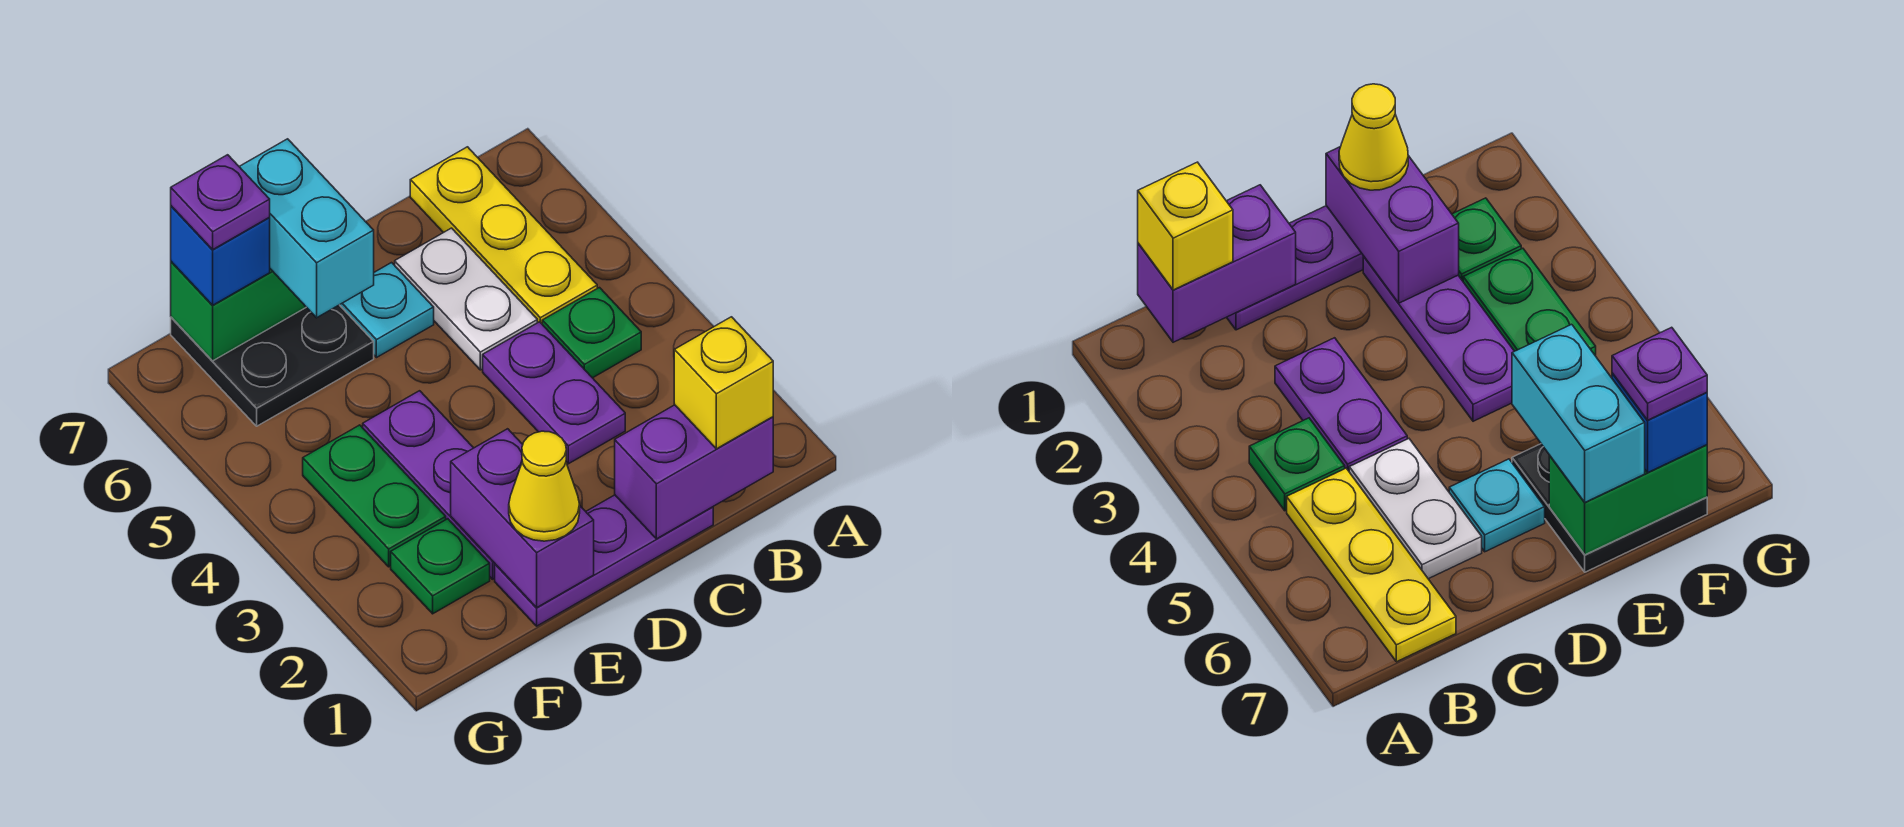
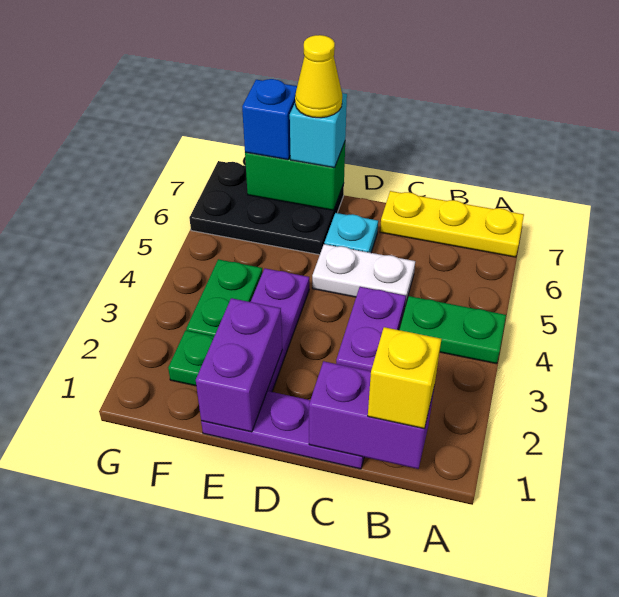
green 1x1 plate [542,288,641,378] -> green 1x2 plate [399,296,506,364]
yellow 1x3 plate [410,147,597,324] -> yellow 1x3 plate turned to [380,191,524,257]
white 1x2 plate [395,228,537,370] -> white 1x2 plate turned to [312,244,415,305]
yellow 1x1 cone [509,431,580,541] -> yellow 1x1 cone moved to [295,35,342,118]
black 2x2 plate [171,305,374,426] -> black 2x3 plate [189,161,344,255]
cyan 1x2 brick [239,139,374,318] -> cyan 1x1 brick [290,93,347,168]
purple 1x1 plate [171,155,270,249] -> none

